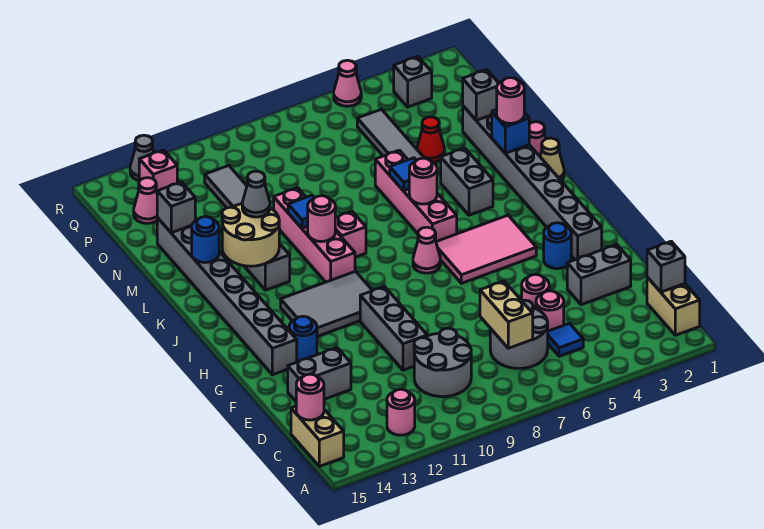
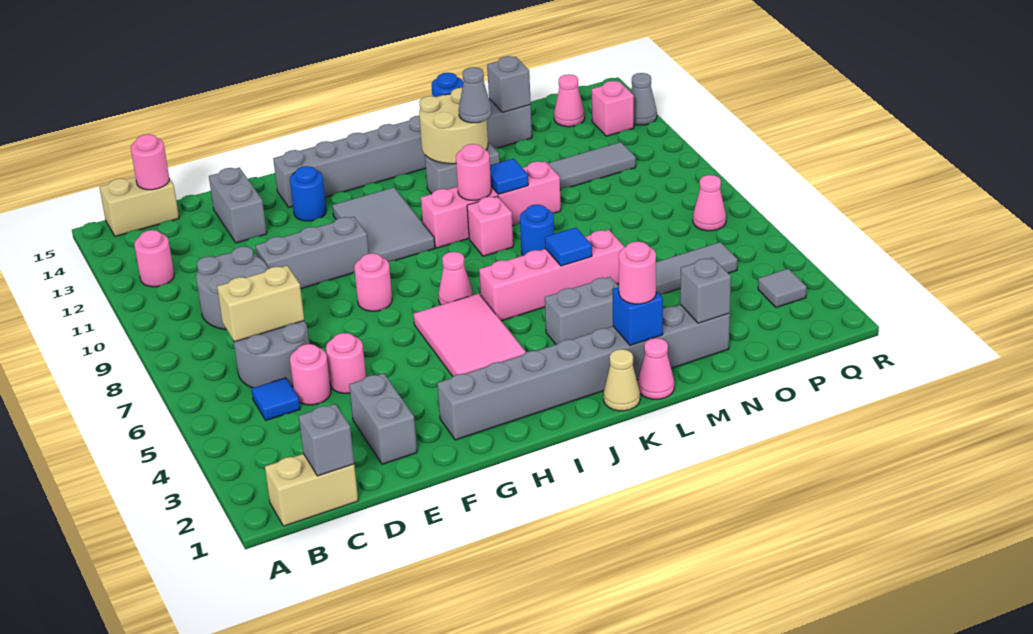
blue 1x1 round brick [544,223,571,269] -> blue 1x1 round brick moved to [520,205,554,255]
pink 1x1 round brick [409,158,437,204] -> pink 1x1 round brick moved to [354,253,392,311]
red 1x1 cone [417,117,445,163] -> none
grey 1x1 brick [394,56,432,107] -> grey 1x1 tile [758,269,807,308]
pink 1x1 cone [334,60,361,106] -> pink 1x1 cone moved to [693,175,726,231]

